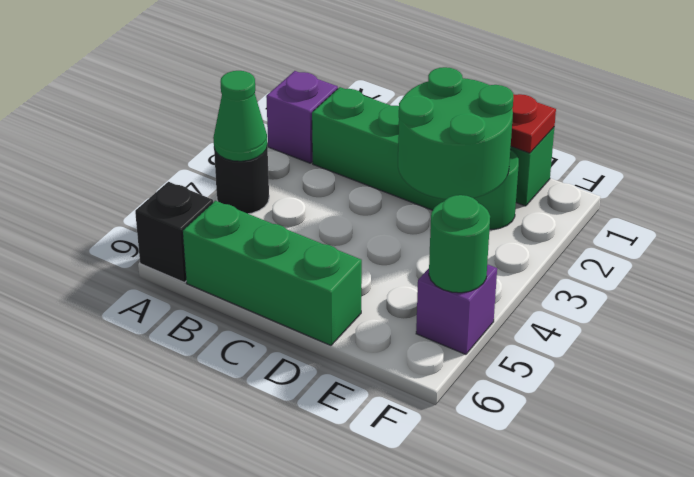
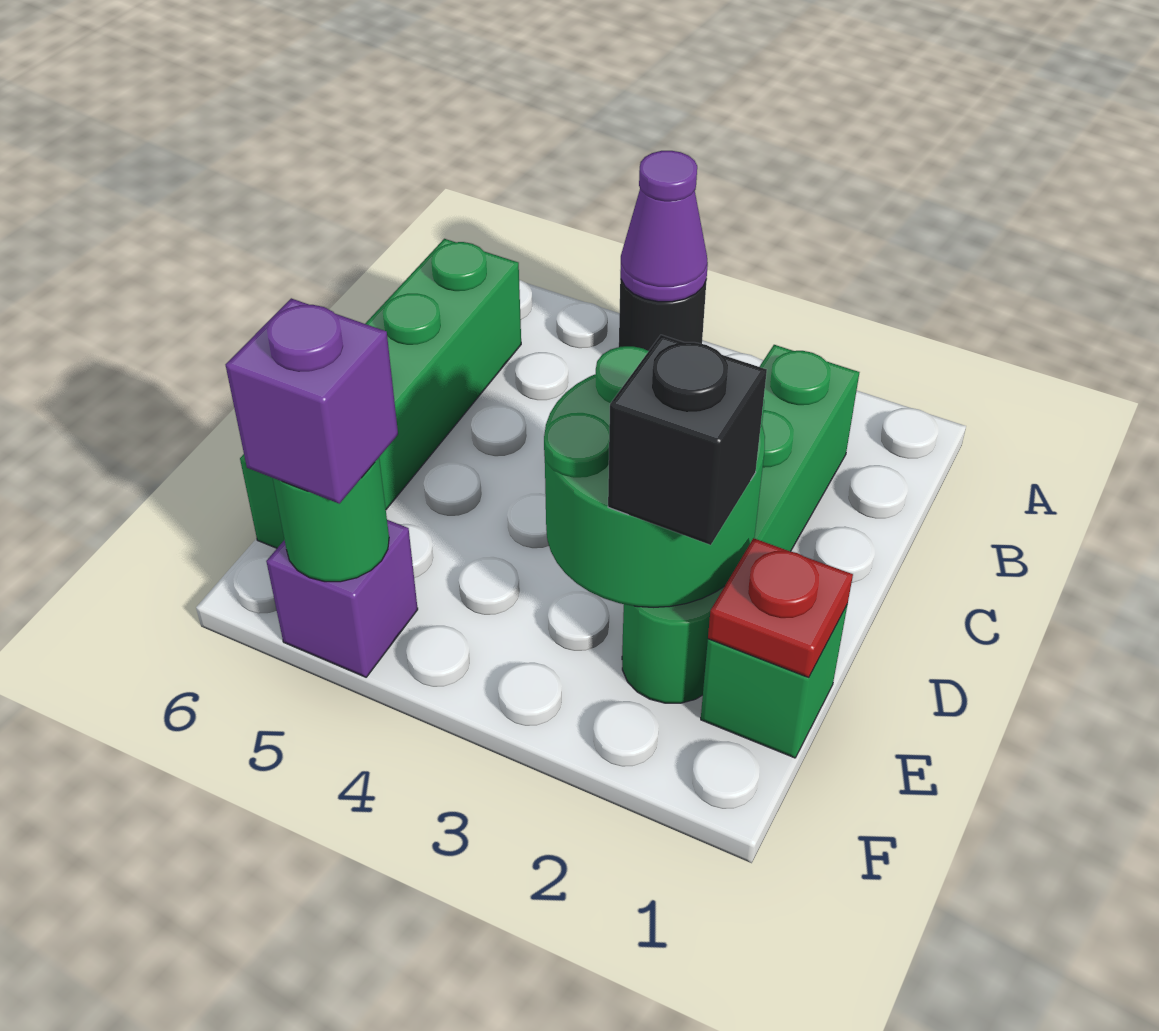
purple 1x1 brick [266,71,338,163] -> purple 1x1 brick moved to [226,298,398,504]
green 1x1 cone [213,71,267,161] -> purple 1x1 cone [620,151,708,302]
black 1x1 brick [135,182,213,282] -> black 1x1 brick moved to [608,335,767,545]
green 1x3 brick [183,201,362,345] -> green 1x4 brick [240,239,521,548]

